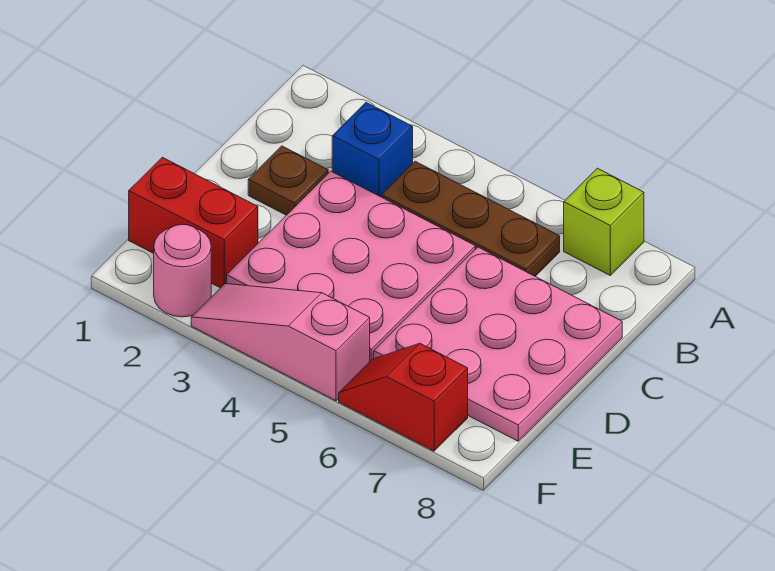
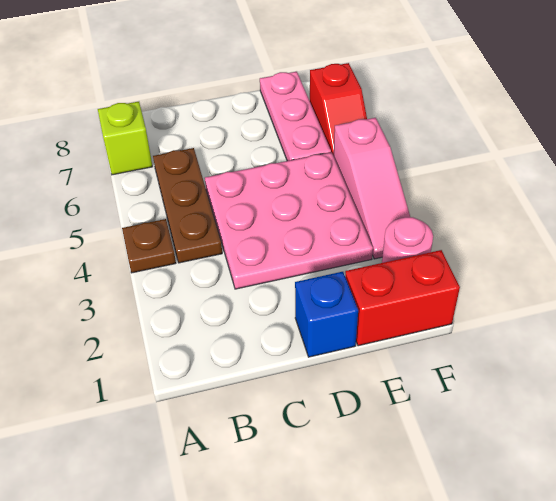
blue 1x1 brick [332,103,413,197] -> blue 1x1 brick moved to [295,272,358,357]
brown 1x1 plate [248,146,328,215] -> brown 1x1 plate moved to [122,219,176,273]
pink 3x3 plate [374,247,622,441] -> pink 1x3 plate [260,72,331,161]
red 1x2 brick [129,157,258,288] -> red 1x2 brick turned to [345,250,460,346]

